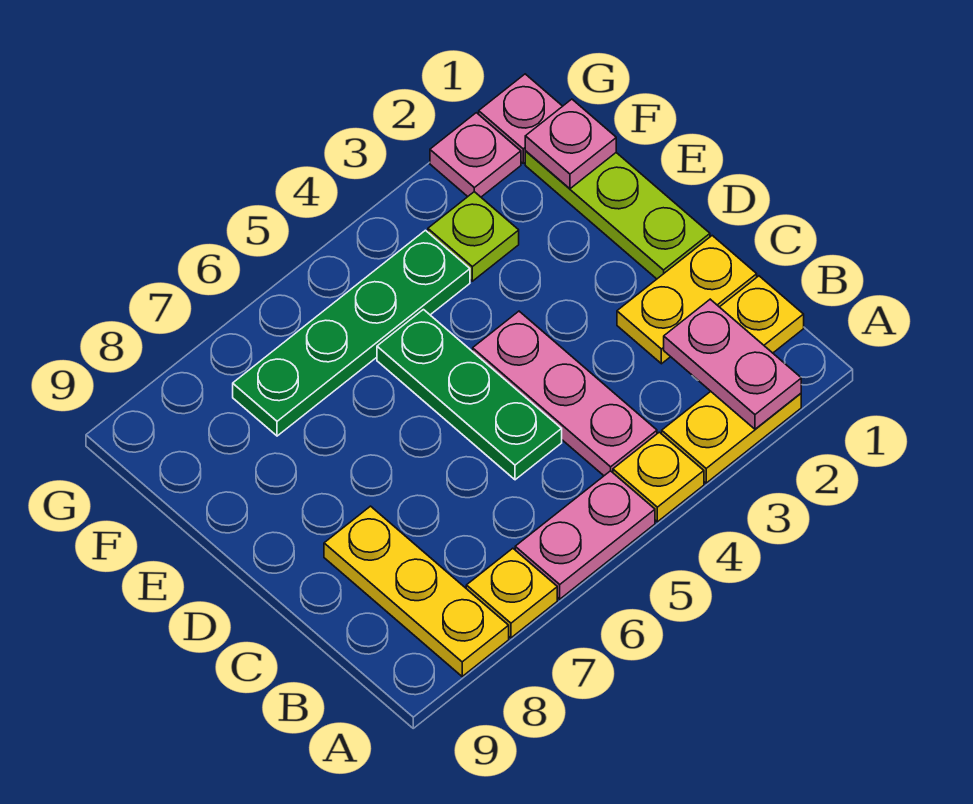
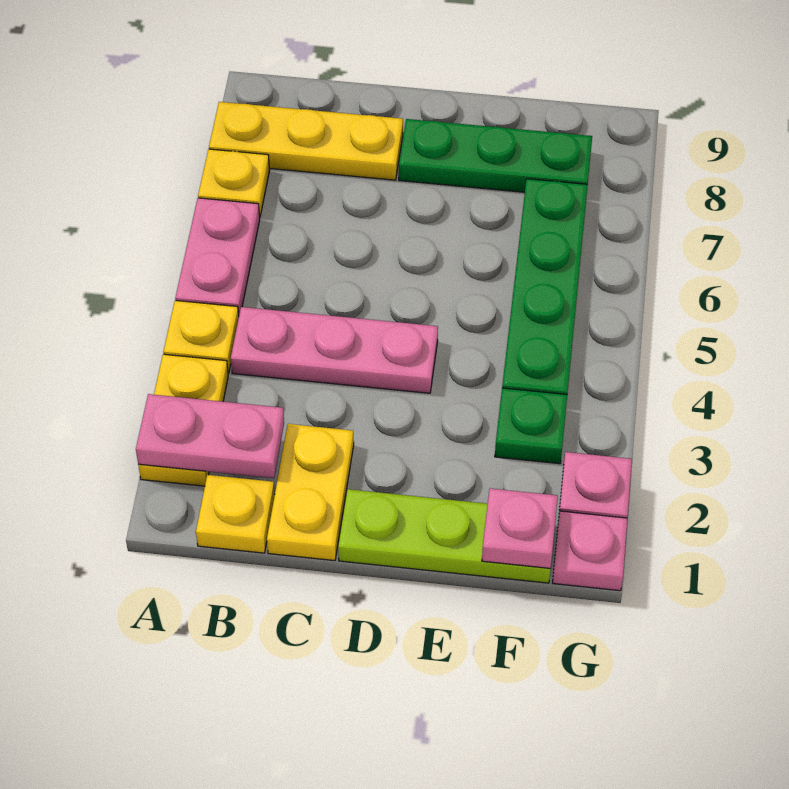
green 1x3 plate [377,310,562,480] -> green 1x3 plate moved to [399,119,592,192]
lime 1x1 plate [428,192,519,281] -> green 1x1 plate [495,388,567,464]

